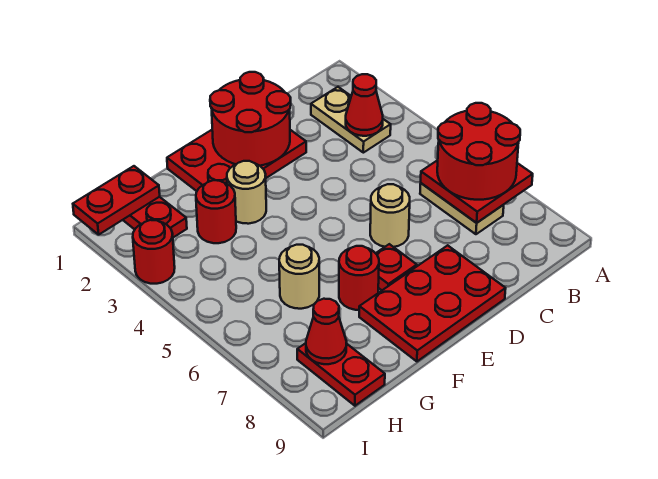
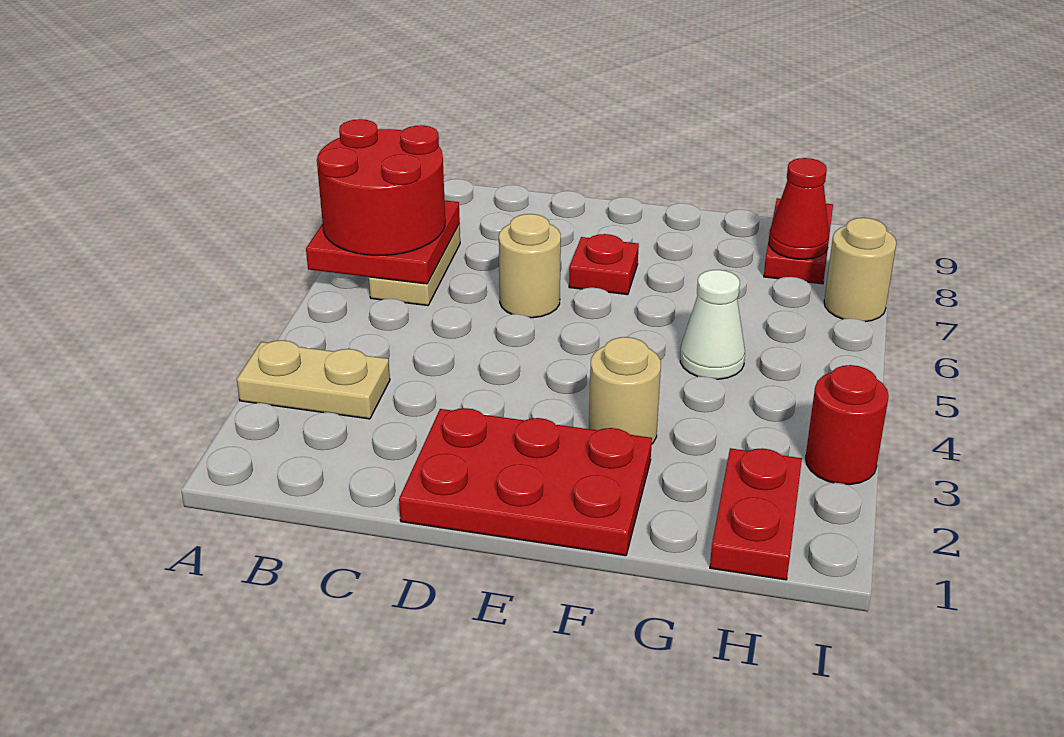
tan 1x2 plate [311,87,391,153] -> tan 1x2 plate turned to [237,340,390,419]
red 1x1 cone [346,74,383,136] -> none
red 2x2 round brick [210,72,291,166] -> none
red 2x3 plate [359,245,506,361] -> none
red 1x1 round brick [339,246,379,310] -> none
red 1x1 round brick [196,180,236,243] -> none
none -> white 1x1 cone [680,270,745,379]
tan 1x1 round brick [279,245,319,309] -> tan 1x1 round brick moved to [824,218,896,322]
red 1x2 plate [73,166,160,235] -> none

